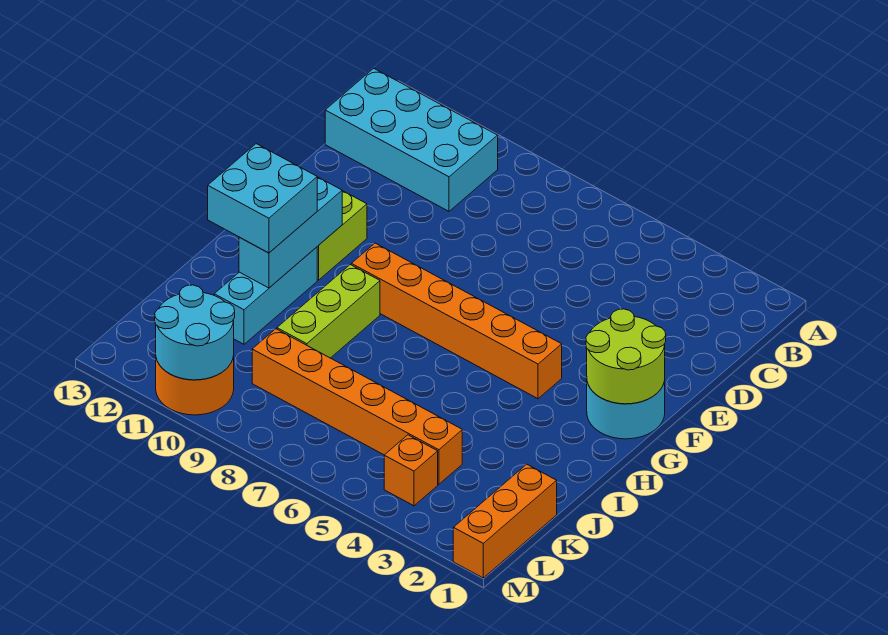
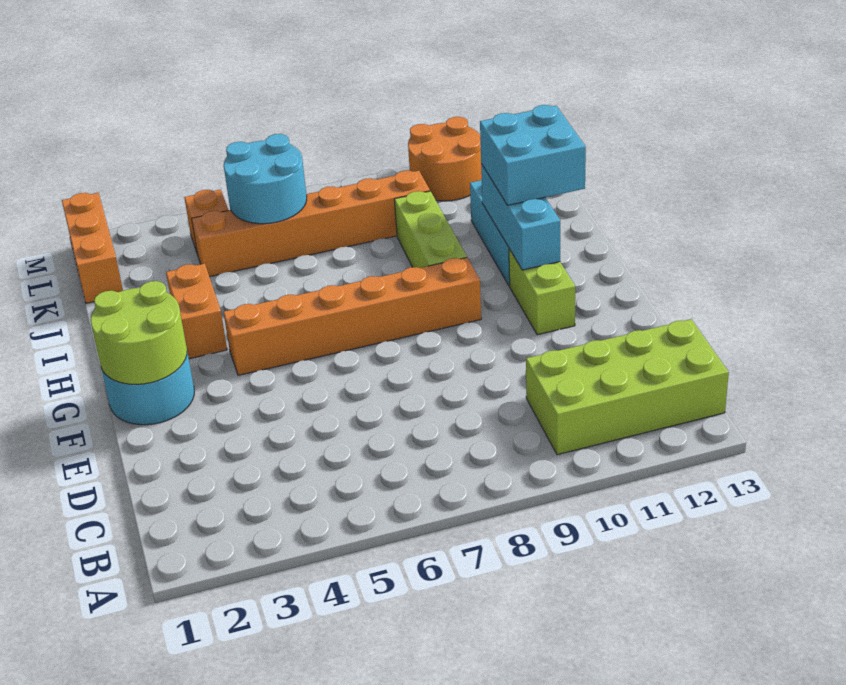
cyan 2x4 brick [325,68,498,211] -> lime 2x4 brick [526,319,729,455]
none -> orange 1x2 brick [166,264,227,359]
cyan 2x2 round brick [155,285,235,380] -> cyan 2x2 round brick moved to [224,134,307,224]

